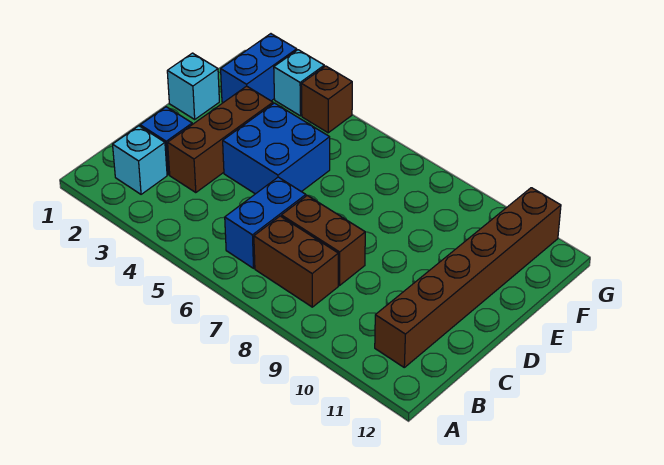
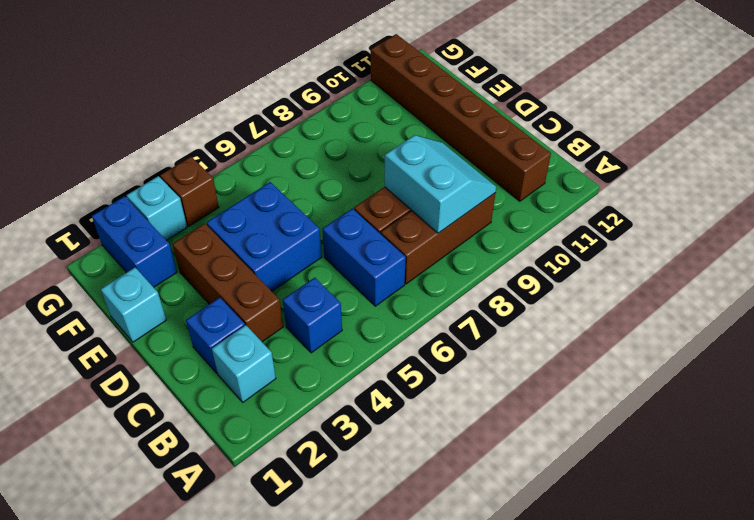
none -> blue 1x1 brick [283,278,342,353]
brown 1x2 brick [254,216,338,307] -> brown 1x3 brick [381,193,495,284]
none -> cyan 2x2 slope [385,135,496,233]

